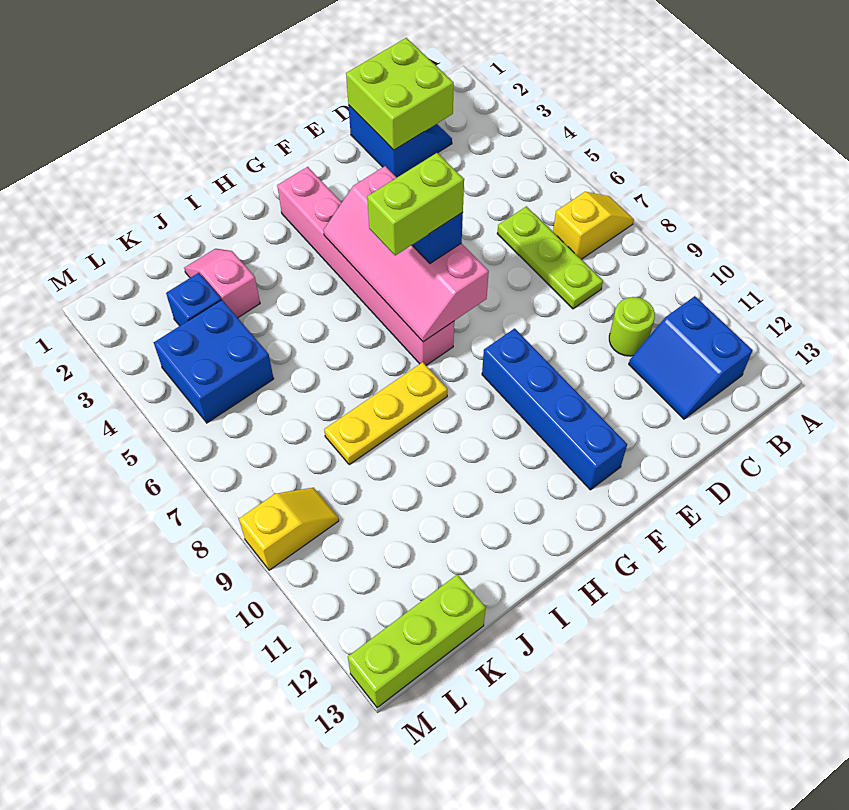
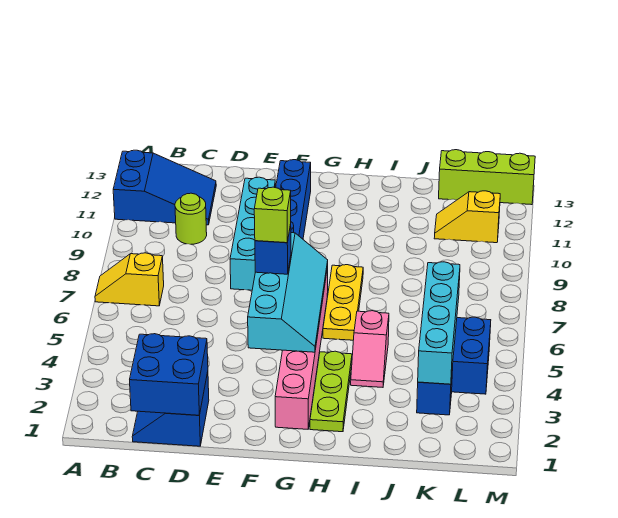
blue 2x2 slope [629,296,752,419] -> blue 2x3 slope [113,150,216,225]
lime 2x2 brick [346,38,454,150] -> blue 2x2 brick [130,334,208,415]
lime 1x3 plate [497,206,603,309] -> lime 1x3 plate moved to [310,351,352,432]
none -> cyan 1x4 brick [230,177,275,290]
pink 2x4 slope [323,166,489,342] -> cyan 2x4 slope [248,233,328,352]
lime 1x2 brick [367,153,464,256] -> lime 1x1 brick [254,187,291,243]
yellow 1x3 plate [324,362,447,465] -> yellow 1x3 plate turned to [323,265,363,340]
pink 1x2 slope [184,249,260,318] -> pink 1x2 slope moved to [351,311,389,387]
none -> cyan 1x4 brick [418,262,460,384]
yellow 1x2 slope [239,488,339,570] -> yellow 1x2 slope moved to [434,191,500,243]

